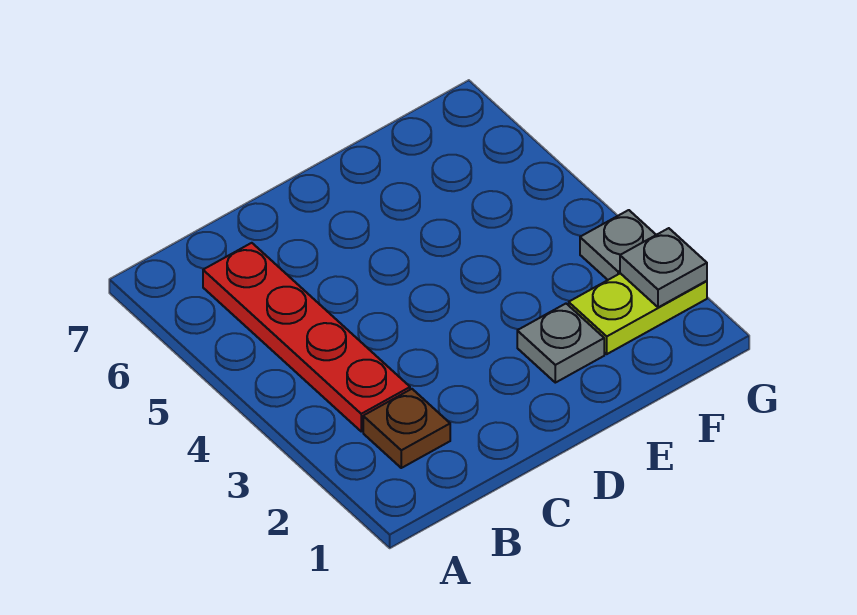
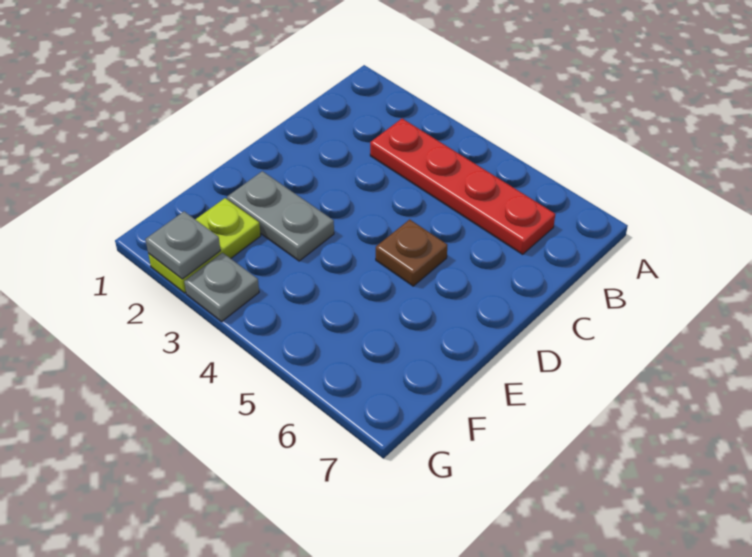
brown 1x1 plate [363,389,450,468] -> brown 1x1 plate moved to [376,219,447,286]
grey 1x1 plate [517,304,604,383] -> grey 1x2 plate [227,171,334,261]

